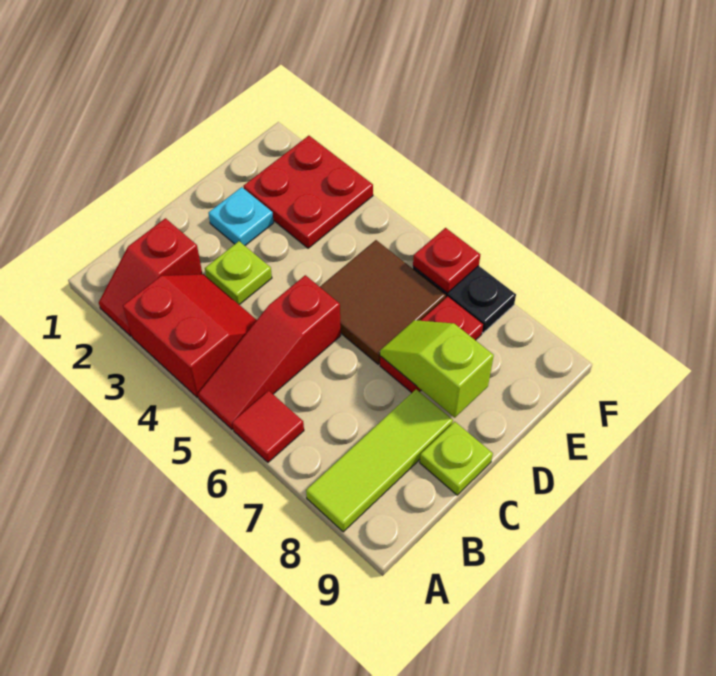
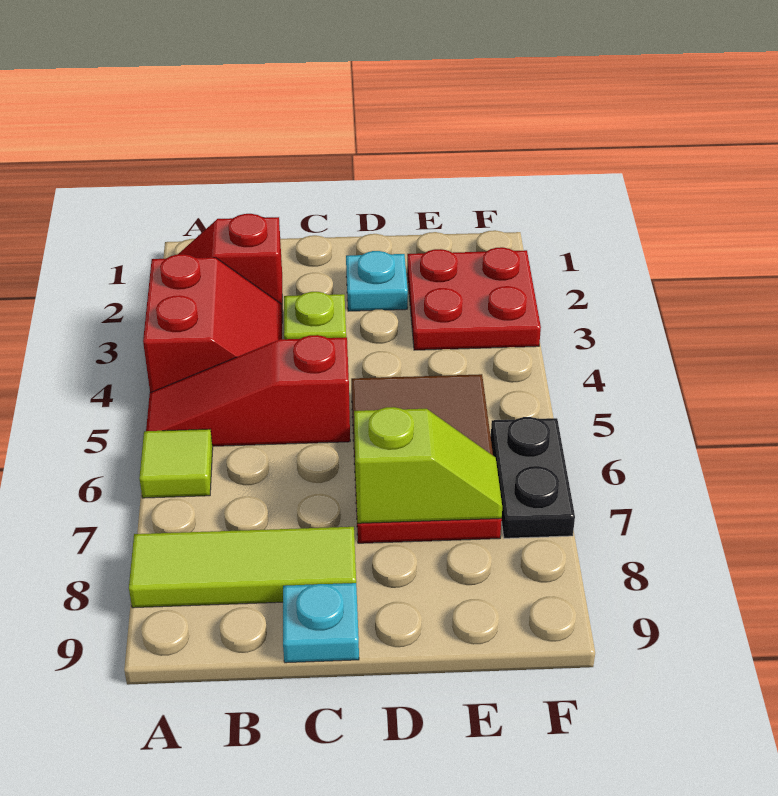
red 1x1 tile [232,391,304,462] -> lime 1x1 tile [139,429,213,498]
lime 1x1 plate [420,422,493,495] -> cyan 1x1 plate [283,583,359,663]
lime 1x2 slope [380,320,494,418] -> lime 1x2 slope turned to [354,407,502,523]
red 1x1 plate [413,228,480,293] -> none

